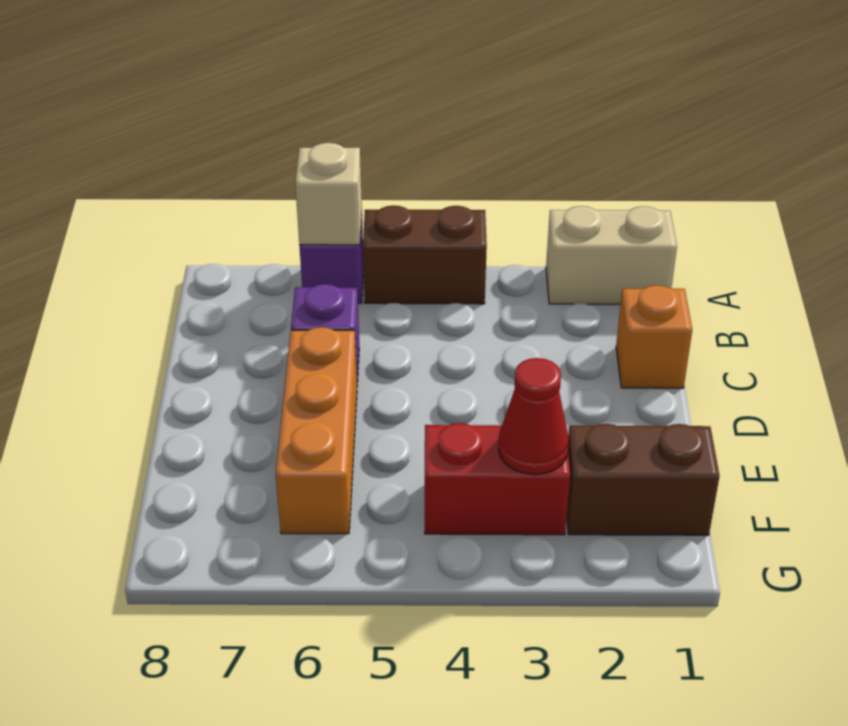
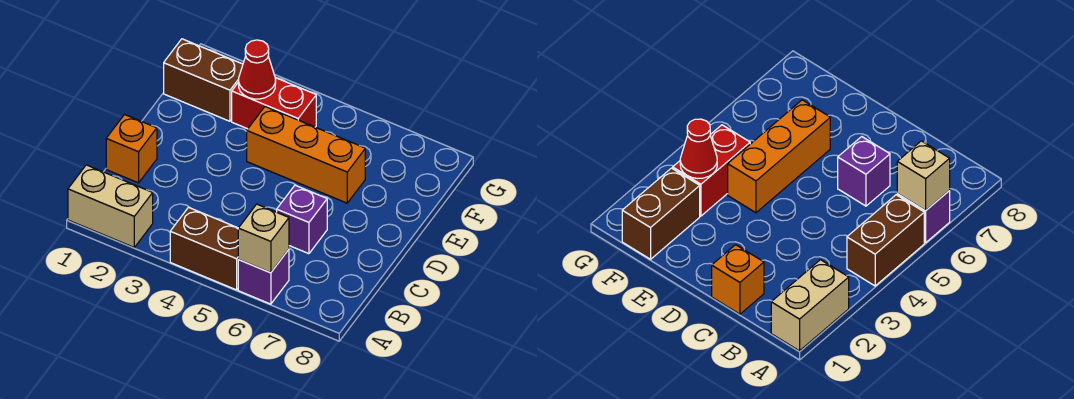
orange 1x3 brick [276,327,357,534] -> orange 1x3 brick turned to [247,107,365,203]

